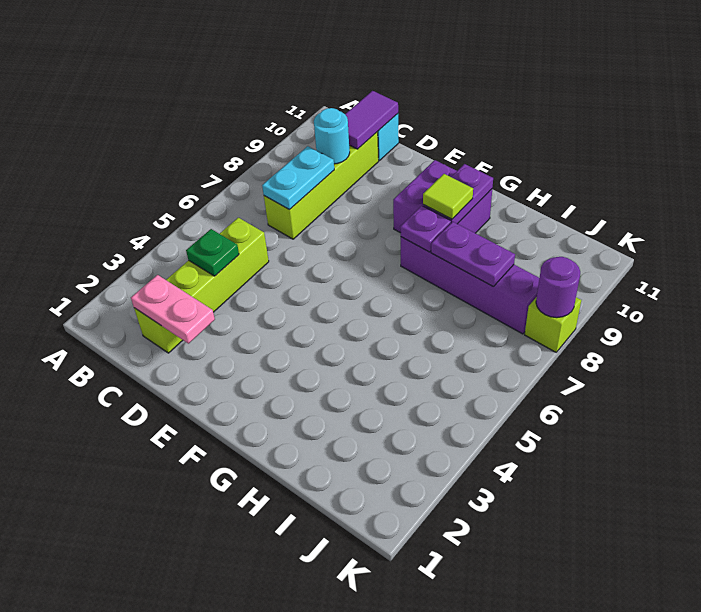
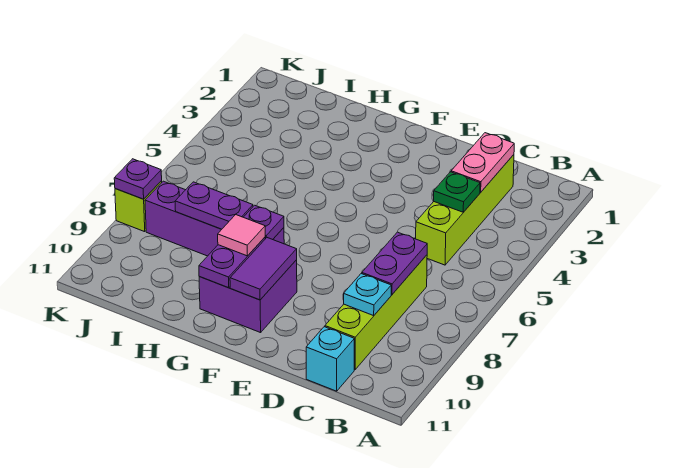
pink 1x2 plate [131,275,215,344] -> pink 1x2 plate turned to [451,133,514,192]
cyan 1x2 plate [262,146,334,209] -> purple 1x2 plate [362,232,427,294]
cyan 1x1 round brick [314,108,350,164] -> cyan 1x1 plate [344,274,391,316]
purple 1x2 tile [345,91,398,149] -> purple 1x2 tile moved to [230,238,297,300]
lime 1x1 tile [423,174,473,219] -> pink 1x1 tile [218,215,265,256]
purple 1x1 round brick [536,257,580,318] -> purple 1x1 plate [114,159,162,199]

